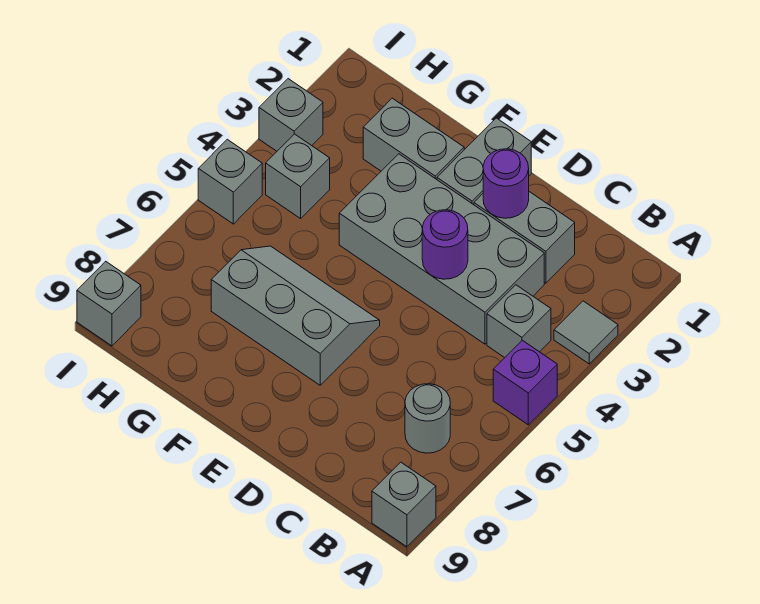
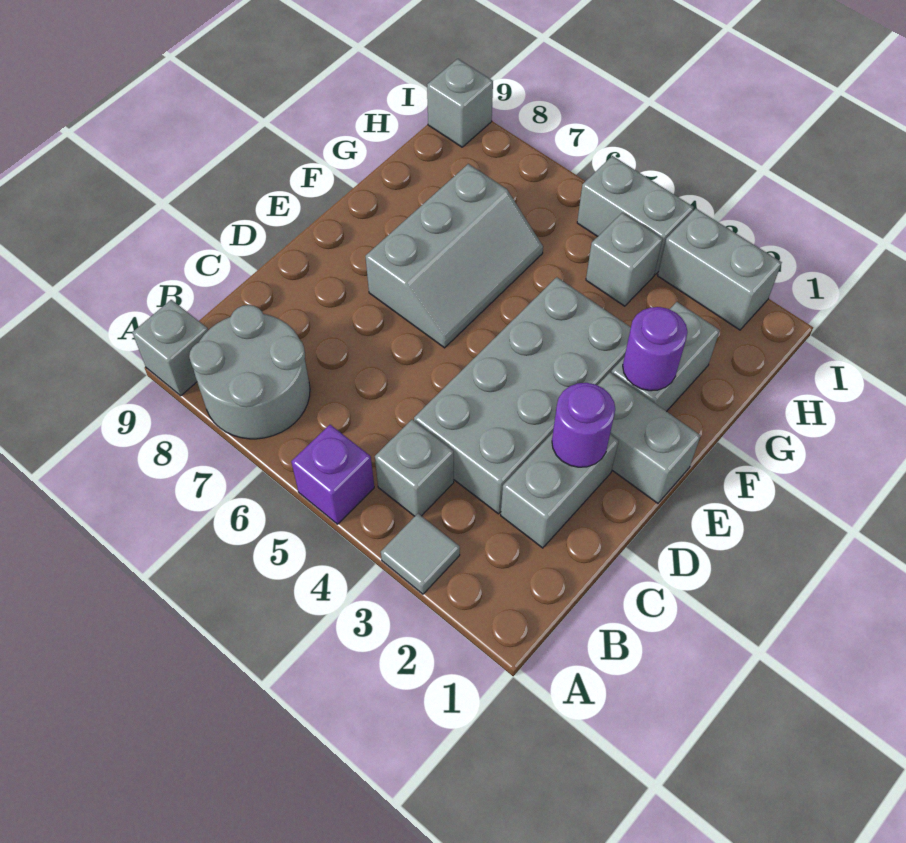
grey 1x1 round brick [405,384,450,453] -> grey 2x2 round brick [189,305,310,439]
purple 1x1 round brick [422,210,468,279] -> purple 1x1 round brick moved to [623,307,687,391]
grey 1x1 brick [259,79,323,151] -> grey 1x2 brick [658,209,782,330]
grey 1x1 brick [198,139,262,224] -> grey 1x2 brick [577,156,694,274]

